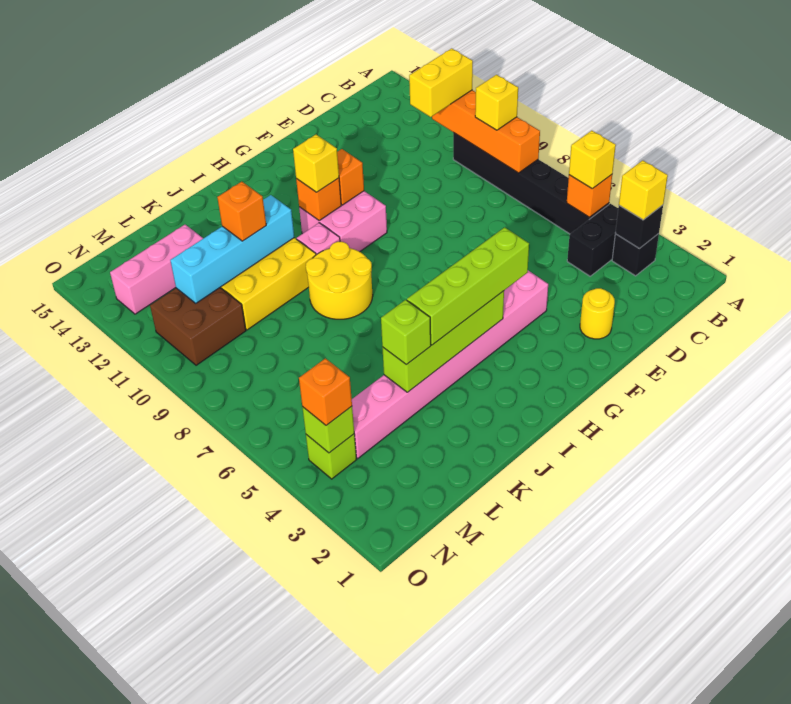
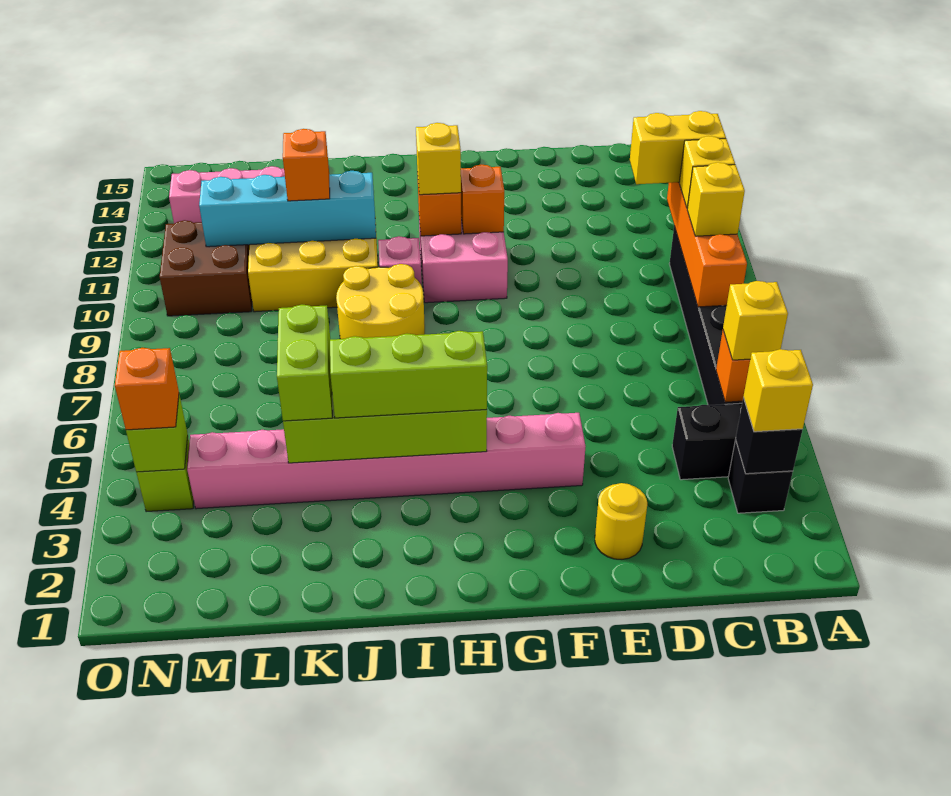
none -> yellow 1x1 brick [679,136,735,208]
lime 1x4 brick [407,227,529,345] -> lime 1x3 brick [330,331,487,418]
lime 1x1 brick [381,300,431,365] -> lime 1x2 brick [277,305,332,421]

